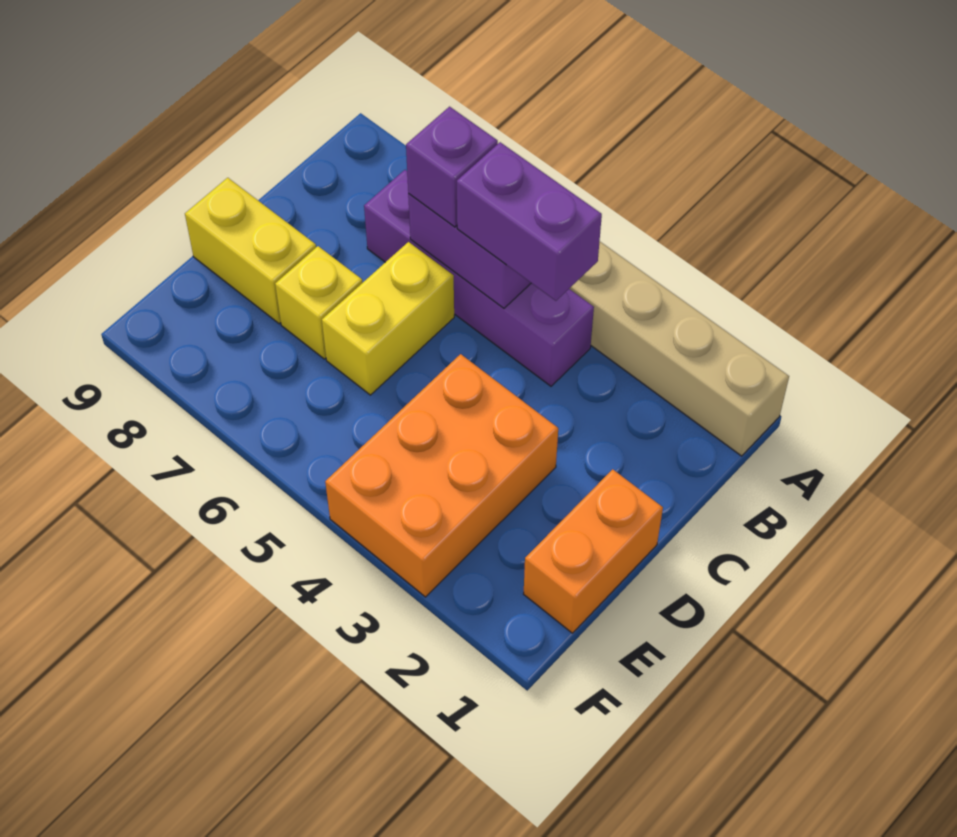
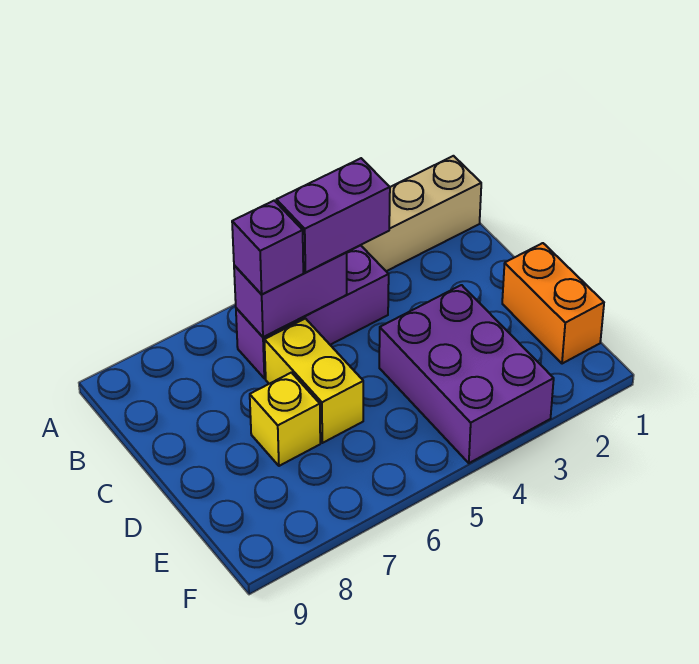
purple 1x4 brick [364,170,594,386] -> purple 1x3 brick [236,245,389,378]
orange 2x3 brick [325,354,558,597] -> purple 2x3 brick [379,285,554,463]
yellow 1x2 brick [185,178,316,324] -> none

